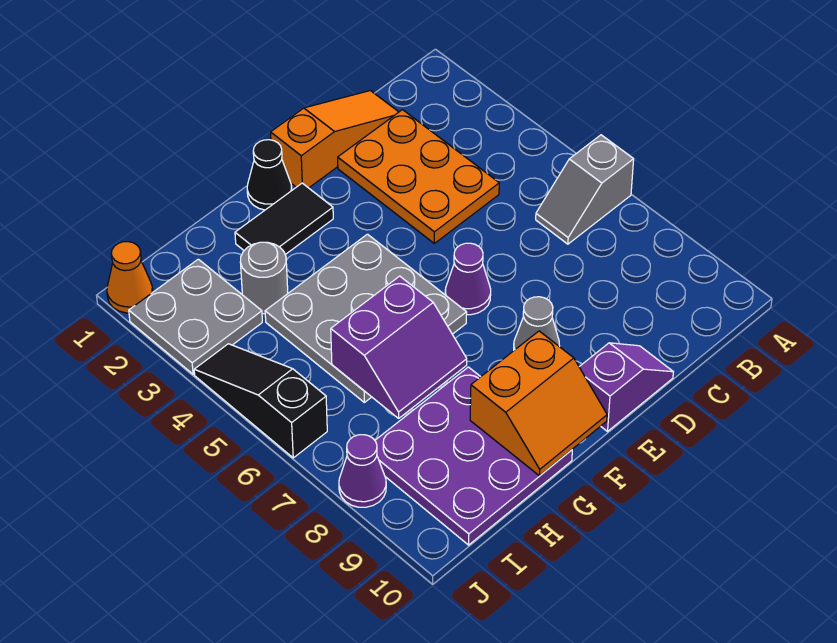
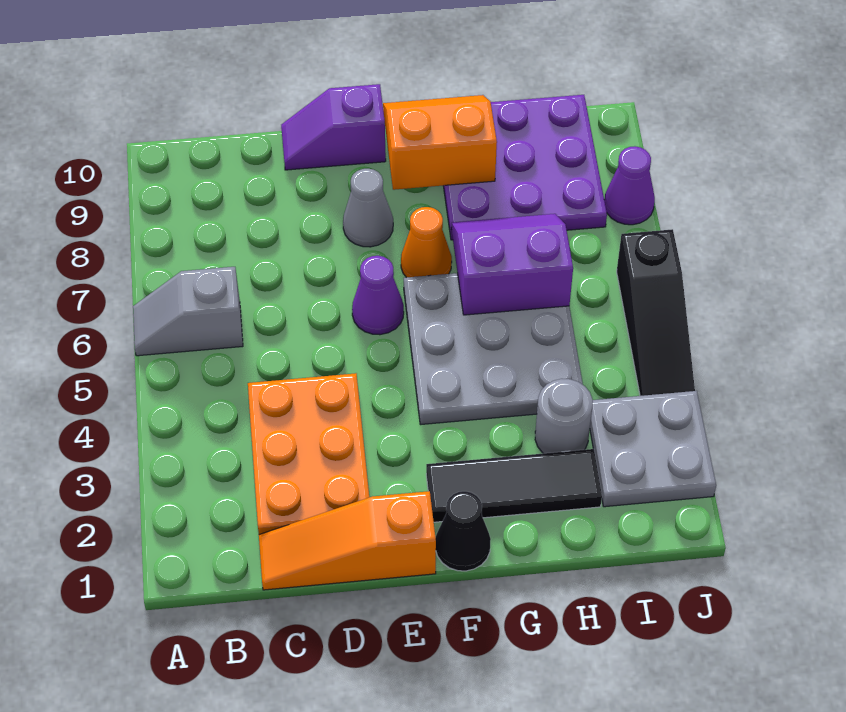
grey 1x2 slope [536,135,634,244] -> grey 1x2 slope turned to [133,267,243,356]
black 1x2 tile [235,183,333,255] -> black 1x3 tile [426,449,602,522]
orange 1x1 cone [107,242,153,313] -> orange 1x1 cone moved to [401,207,452,278]

